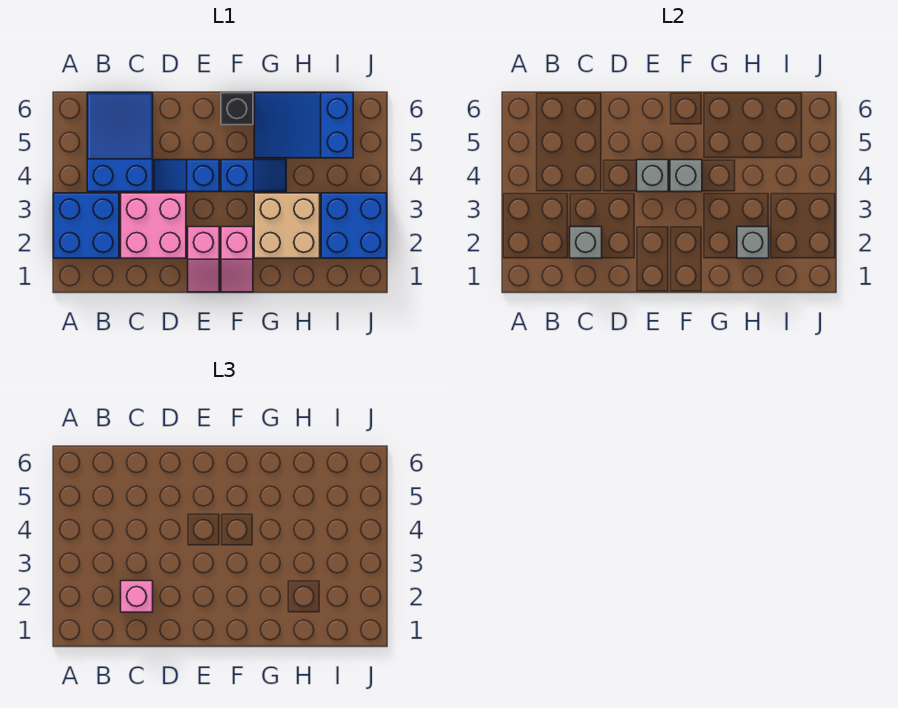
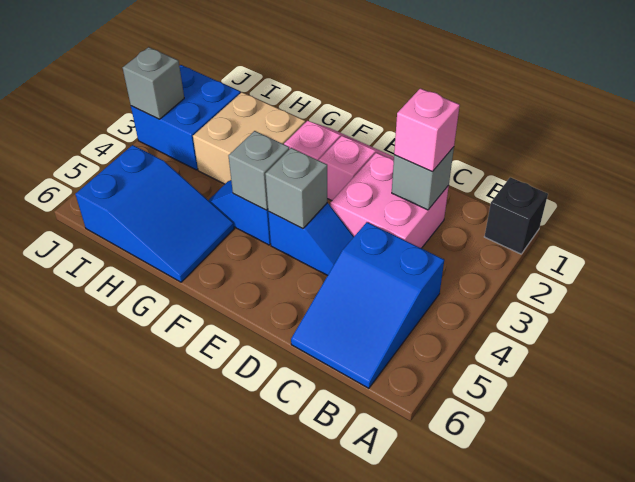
blue 2x2 brick [54,193,119,258] -> none
black 1x1 brick [221,93,253,125] -> black 1x1 brick moved to [484,177,548,254]
grey 1x1 brick [737,227,769,258] -> grey 1x1 brick moved to [123,47,184,119]

